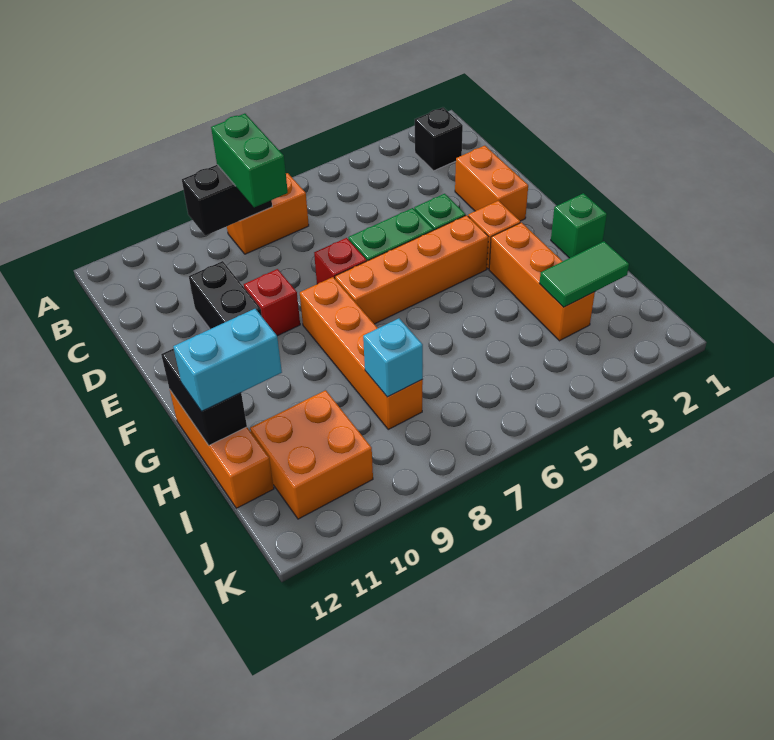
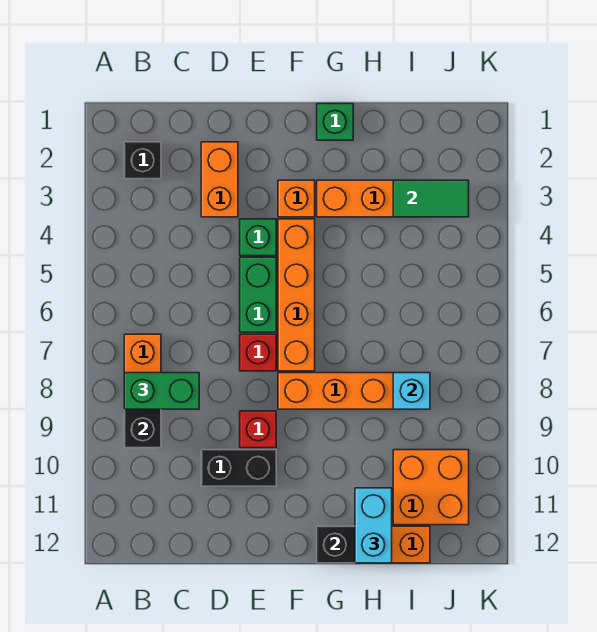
orange 1x2 brick [455,146,528,221] -> orange 1x2 brick turned to [201,142,238,217]
green 1x2 tile [539,241,629,307] -> green 1x2 tile turned to [393,180,469,217]

